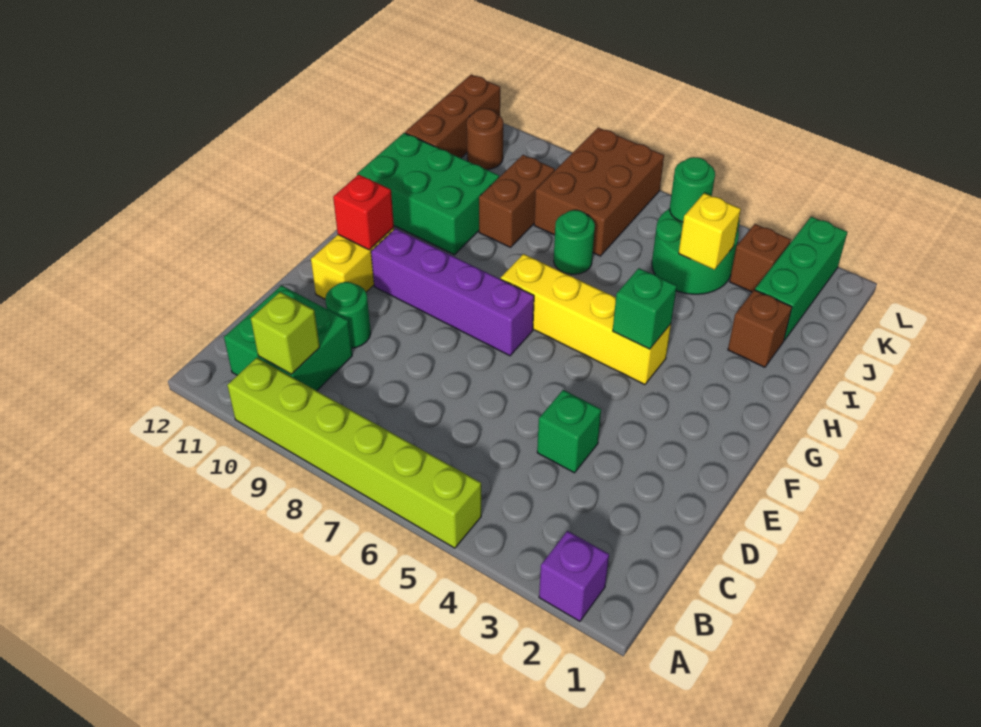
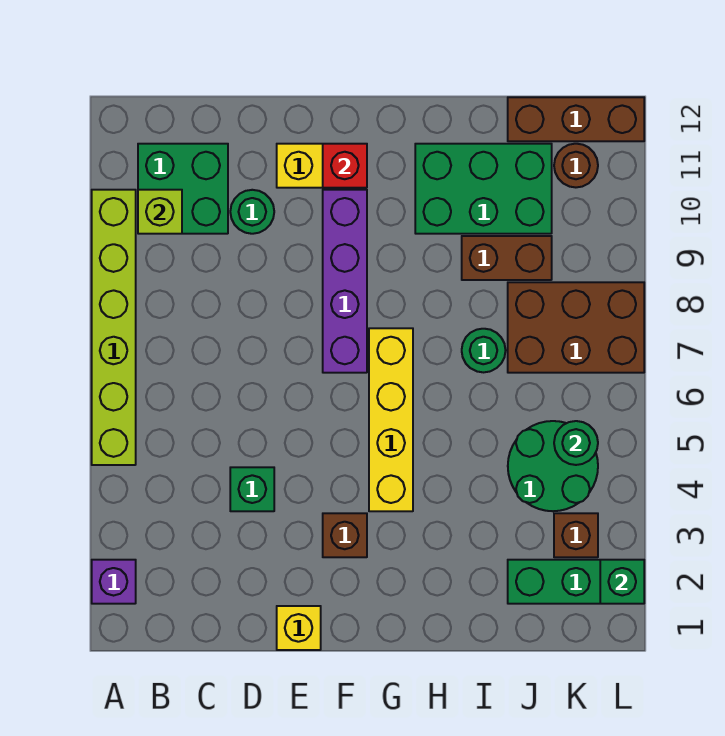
green 1x1 brick [613,268,677,349] -> green 1x1 brick moved to [600,560,644,604]
green 2x3 brick [357,133,499,255] -> green 2x3 brick turned to [415,144,552,234]
brown 1x1 brick [728,290,792,367] -> brown 1x1 brick moved to [323,513,367,557]
yellow 1x1 brick [679,193,741,270] -> yellow 1x1 brick moved to [277,606,321,650]

